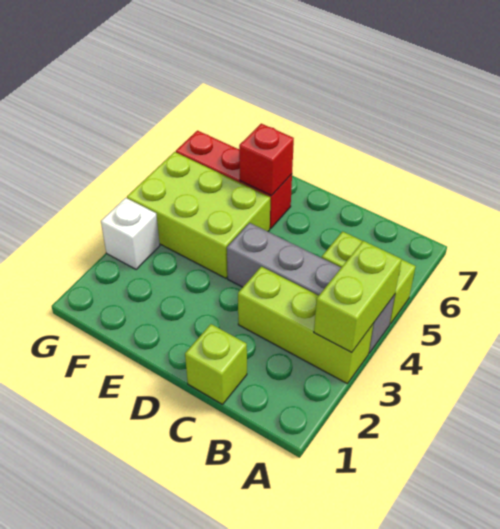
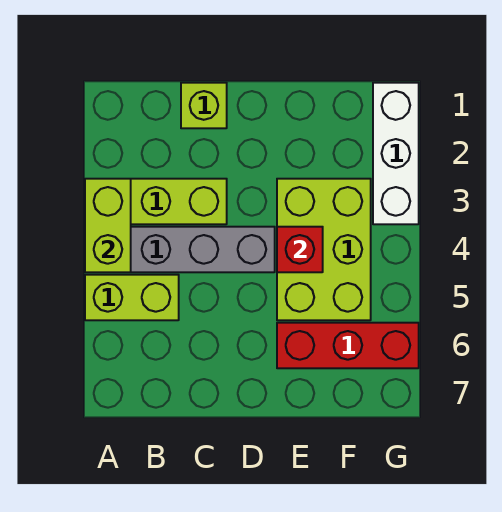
lime 2x3 brick [127,152,270,278] -> lime 2x3 brick turned to [277,179,371,320]
red 1x1 brick [239,124,294,196] -> red 1x1 brick moved to [277,227,323,272]
white 1x1 brick [101,198,160,269] -> white 1x3 brick [373,83,419,224]

